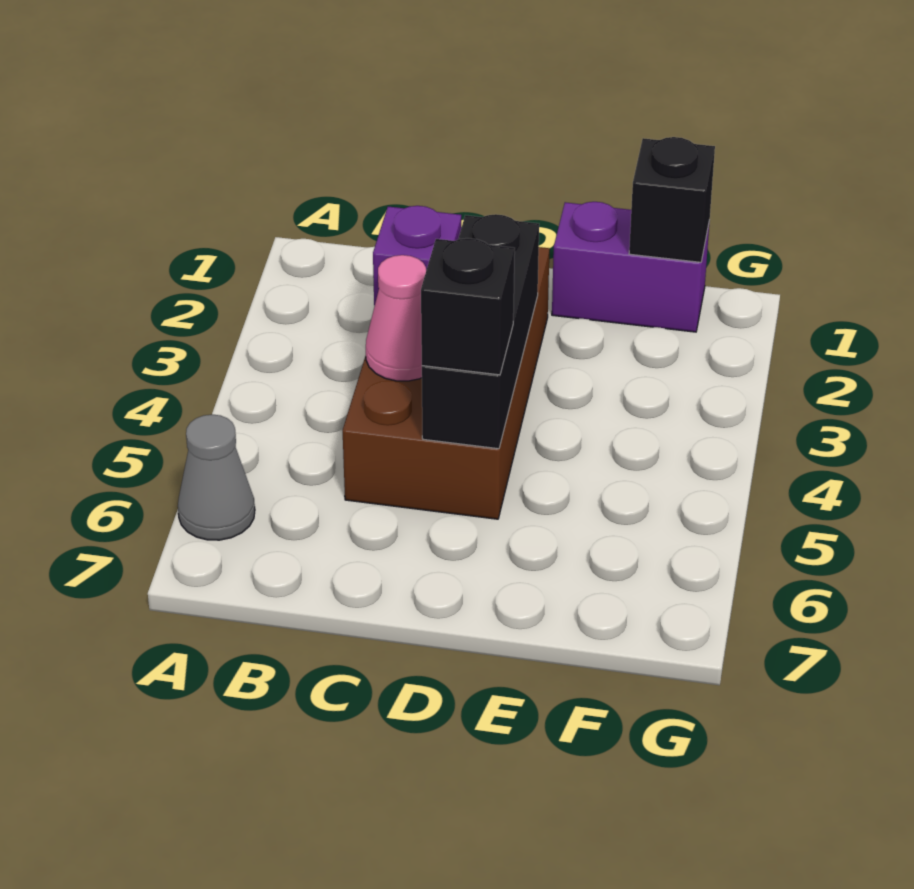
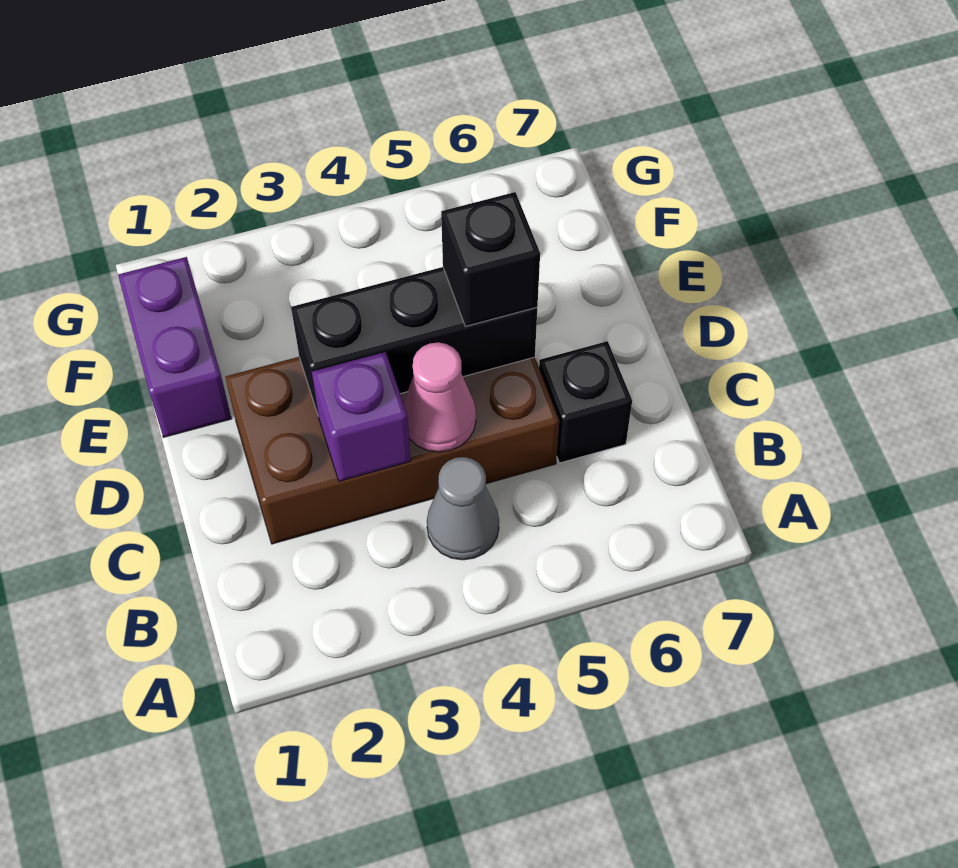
grey 1x1 cone [178,415,255,540] -> grey 1x1 cone moved to [427,457,499,560]
black 1x1 brick [629,137,715,262] -> black 1x1 brick moved to [539,341,632,463]

